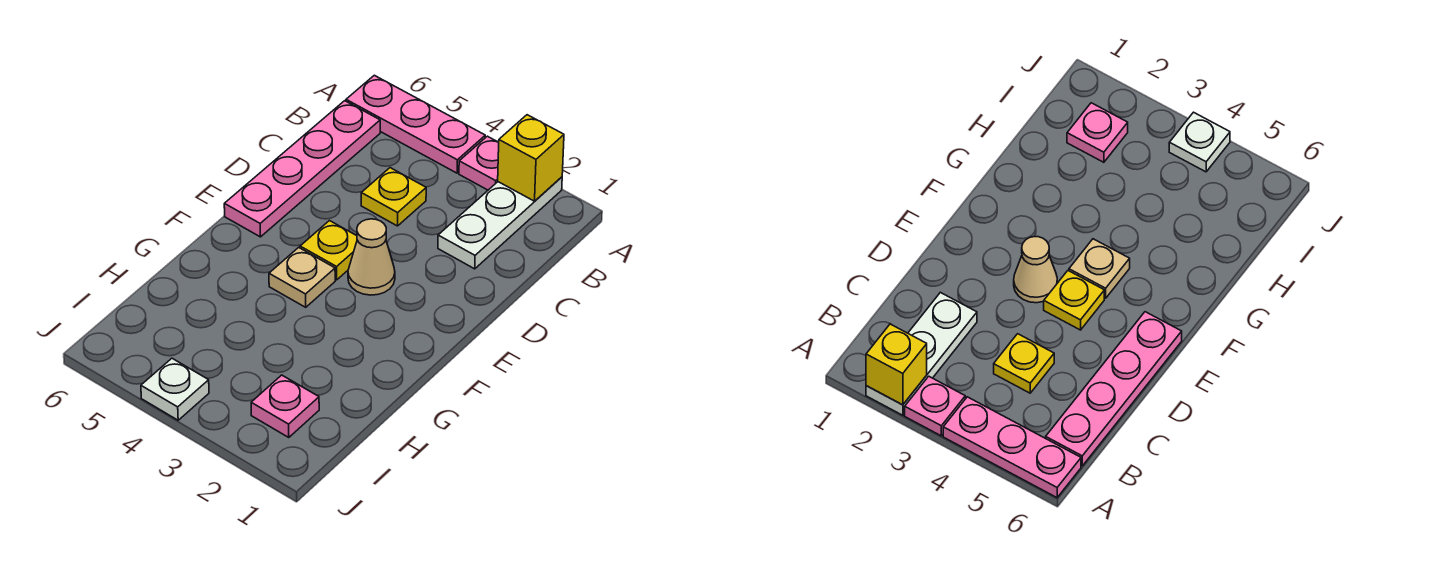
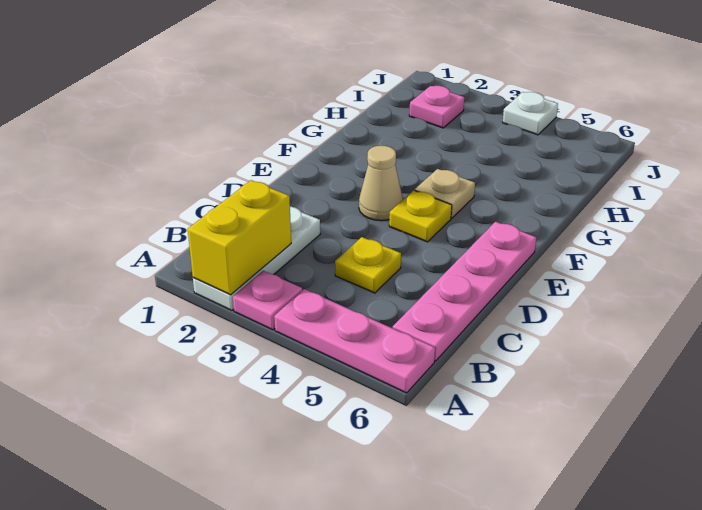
yellow 1x1 brick [498,115,564,201] -> yellow 1x2 brick [188,180,291,295]

